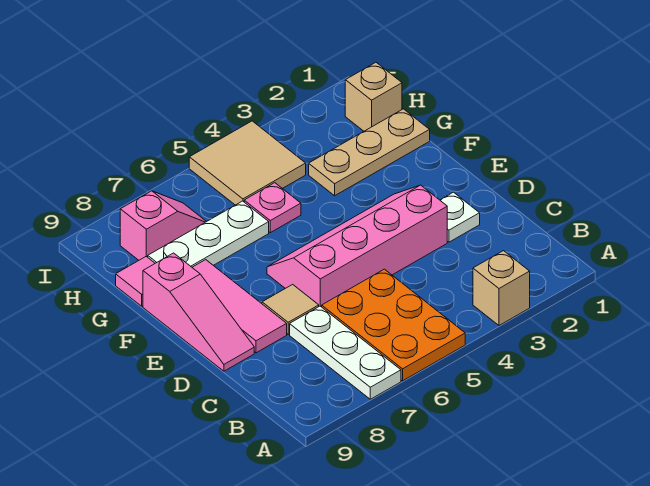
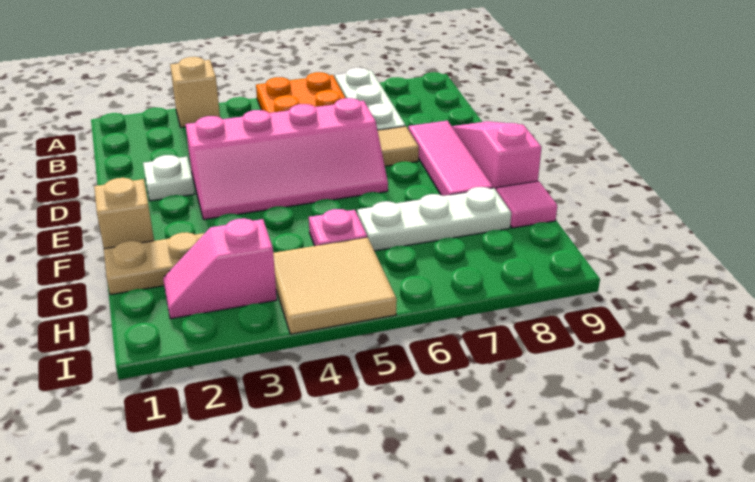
tan 1x1 brick [345,62,402,131] -> tan 1x1 brick moved to [94,178,154,249]
pink 1x2 slope [120,191,206,260] -> pink 1x2 slope moved to [163,218,277,319]

